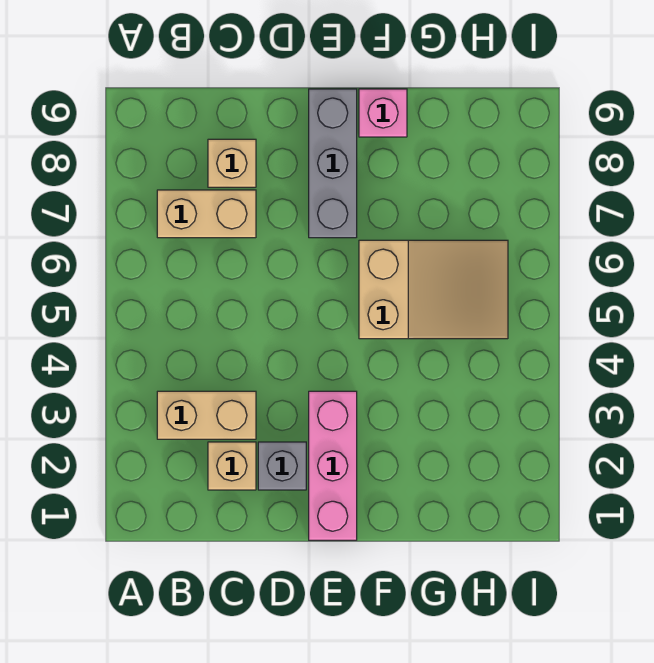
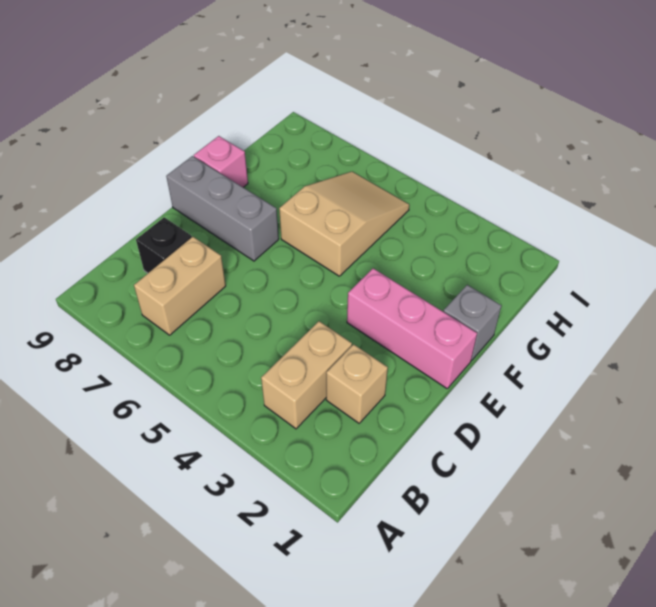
tan 1x1 brick [208,139,256,187] -> black 1x1 brick [136,217,192,273]
grey 1x1 brick [258,442,306,490] -> grey 1x1 brick moved to [443,285,502,361]

